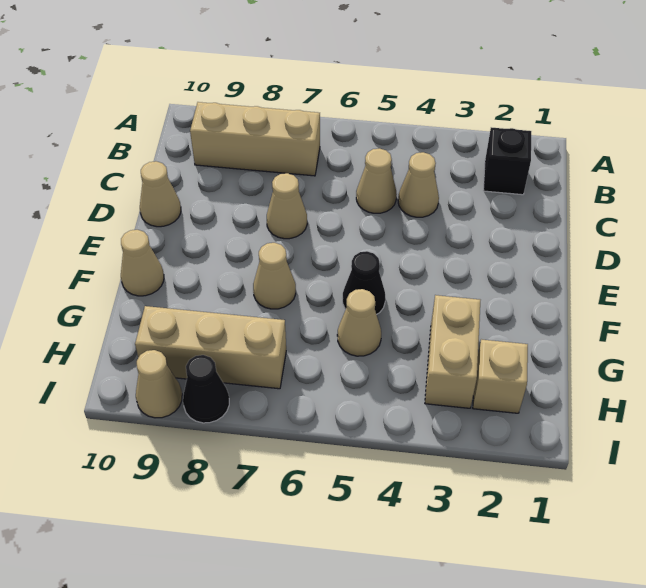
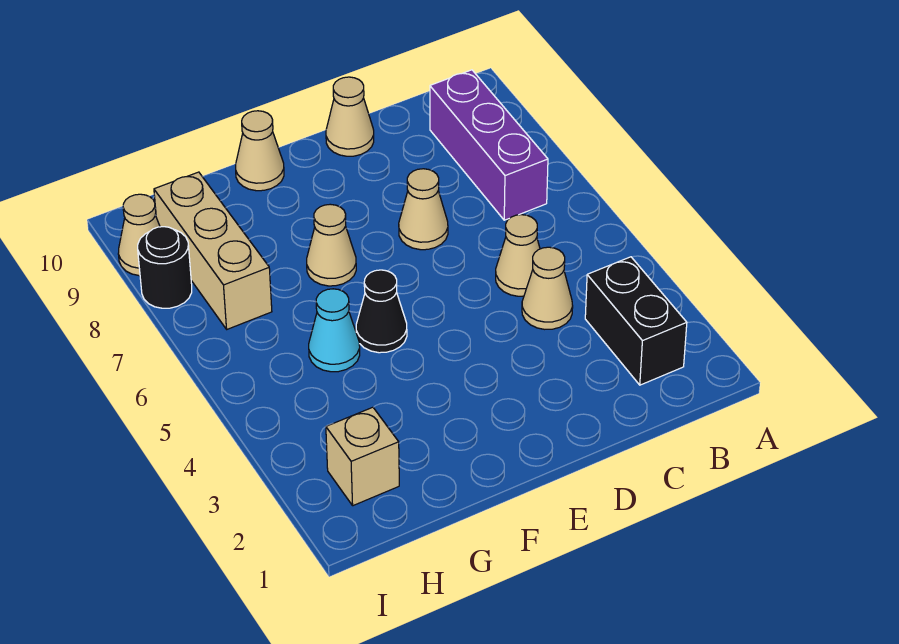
black 1x1 brick [483,127,531,195] -> black 1x2 brick [585,257,687,385]
tan 1x3 brick [190,102,320,176] -> purple 1x3 brick [430,70,548,220]
tan 1x2 brick [425,295,480,408] -> none
tan 1x1 cone [337,289,381,356] -> cyan 1x1 cone [309,289,360,372]
black 1x1 cone [183,355,229,423] -> black 1x1 round brick [138,227,192,308]

